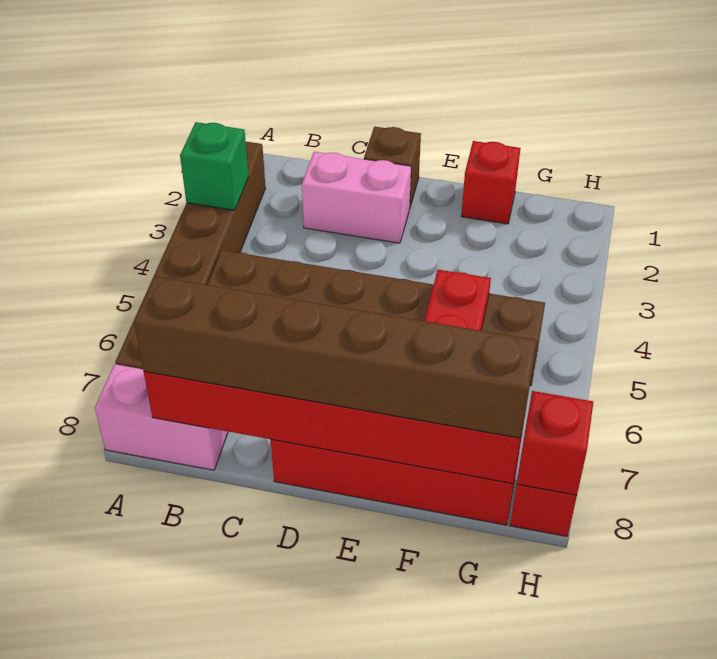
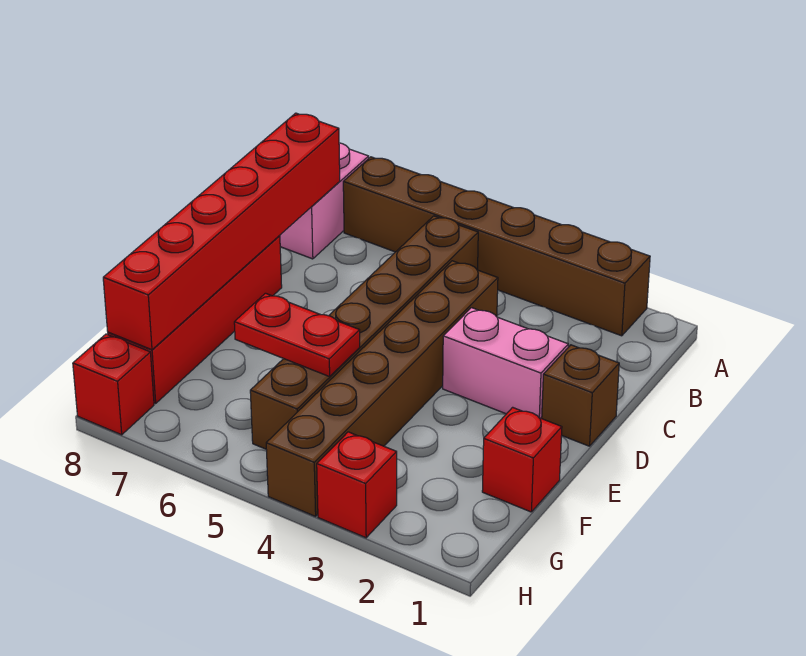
green 1x1 brick [180,122,249,210] -> none
brown 1x6 brick [134,276,537,438] -> brown 1x6 brick moved to [266,261,498,516]
pink 1x2 brick [302,152,411,243] -> pink 1x2 brick turned to [443,308,568,419]
red 1x1 brick [517,391,593,495] -> red 1x1 brick moved to [317,432,397,538]

